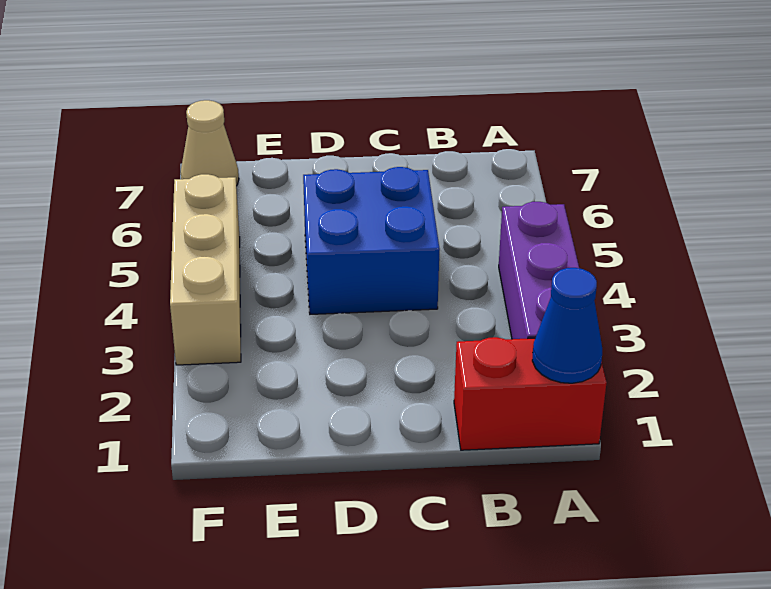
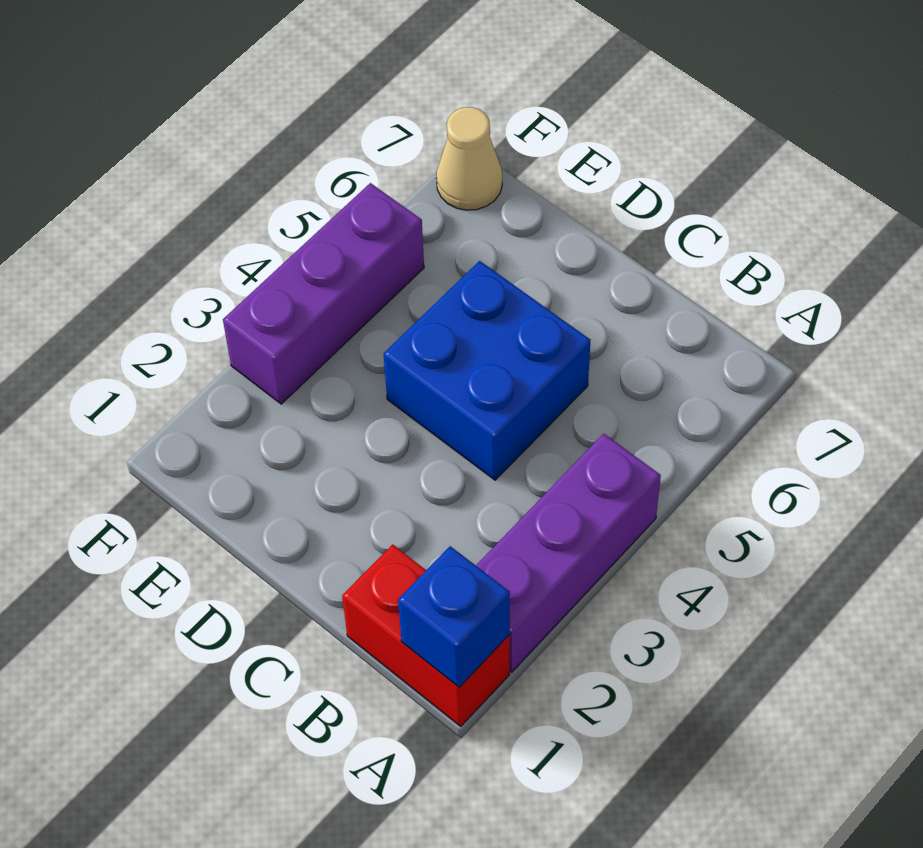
blue 1x1 cone [532,268,602,383] -> blue 1x1 brick [398,546,510,687]
tan 1x3 brick [170,174,241,365] -> purple 1x3 brick [223,183,424,404]

